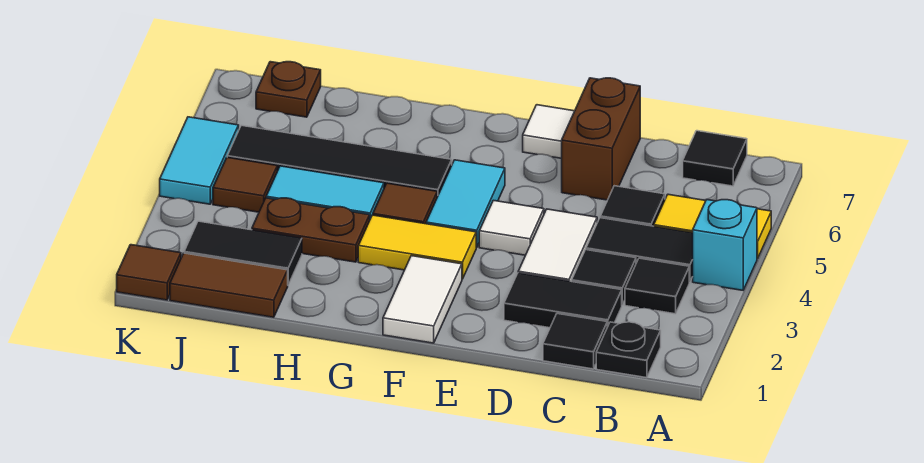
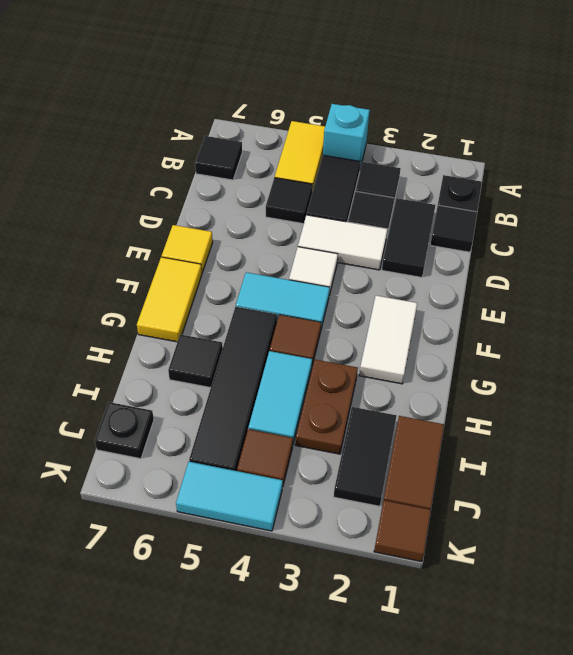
brown 1x2 brick [562,78,640,200] -> none
white 1x1 tile [523,105,574,158] -> yellow 1x1 tile [162,225,213,273]
white 1x2 tile [383,256,462,343] -> white 1x2 tile turned to [359,296,417,384]
yellow 1x2 tile [358,215,476,279] -> yellow 1x2 tile moved to [137,257,202,342]
none -> black 1x1 tile [168,334,223,388]
brown 1x1 plate [256,62,321,117] -> black 1x1 plate [95,402,154,459]

